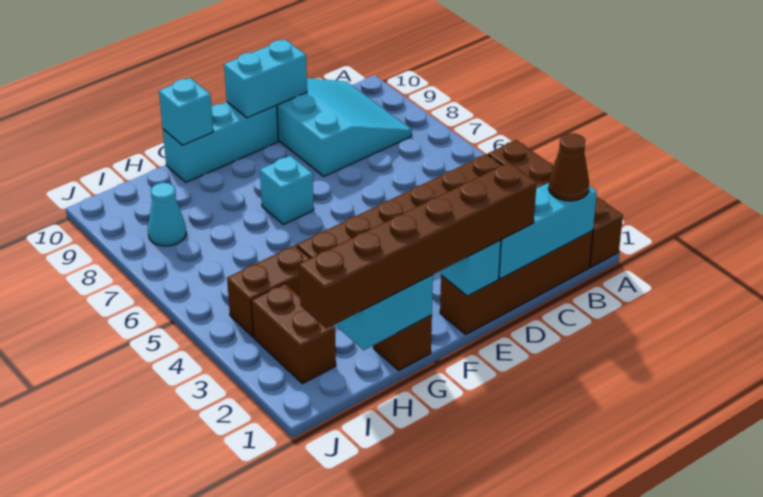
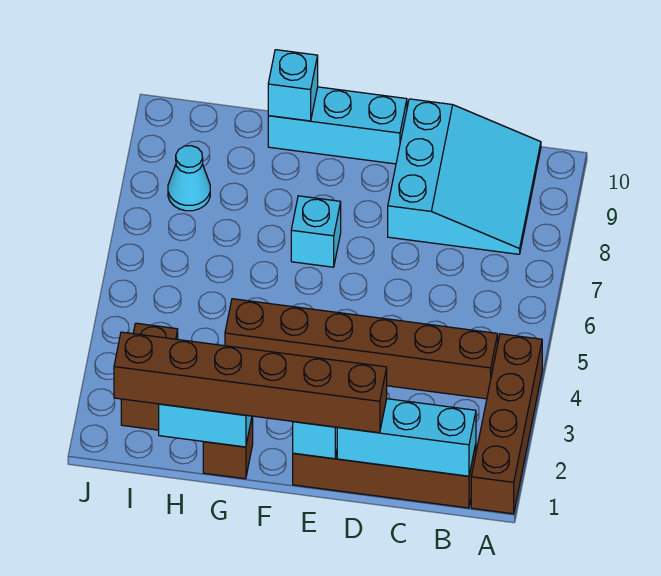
brown 1x1 cone [548,133,589,201] -> none
cyan 1x2 brick [224,39,307,118] -> none
brown 1x2 brick [227,245,310,337] -> none

